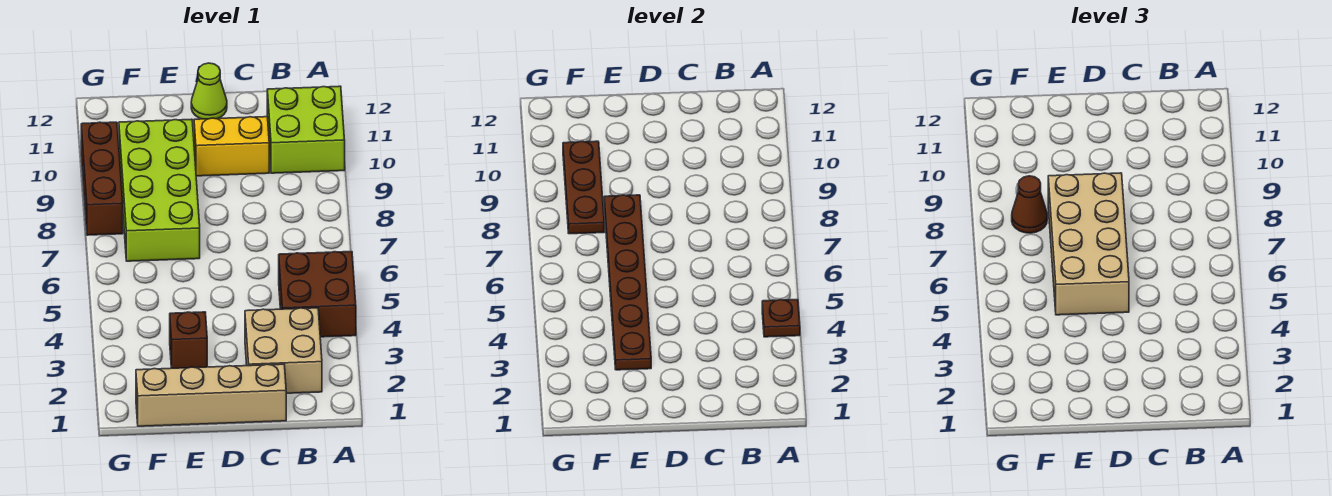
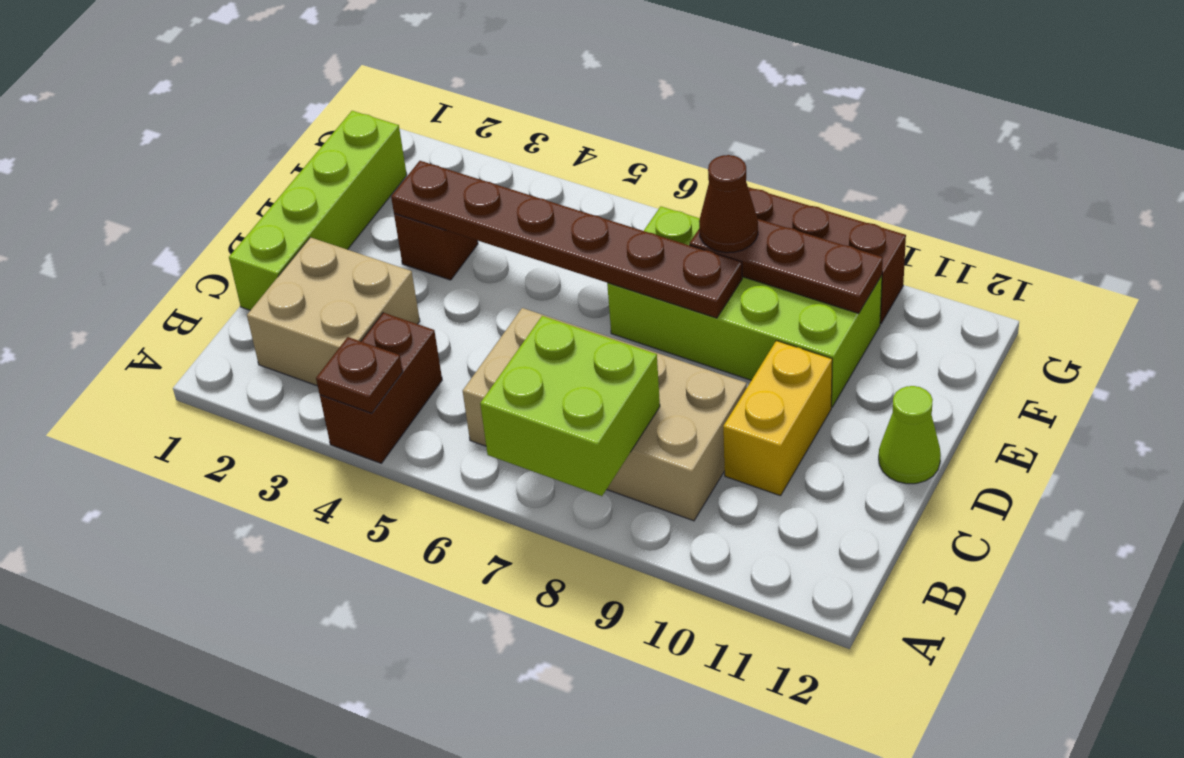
brown 2x2 brick [279,252,356,337] -> brown 1x2 brick [320,313,442,463]
lime 2x2 brick [267,86,345,173] -> lime 2x2 brick moved to [480,316,660,496]
tan 1x4 brick [136,364,286,426] -> lime 1x4 brick [229,111,407,310]
tan 2x4 brick [1048,173,1129,315] -> tan 2x4 brick moved to [463,308,747,521]

